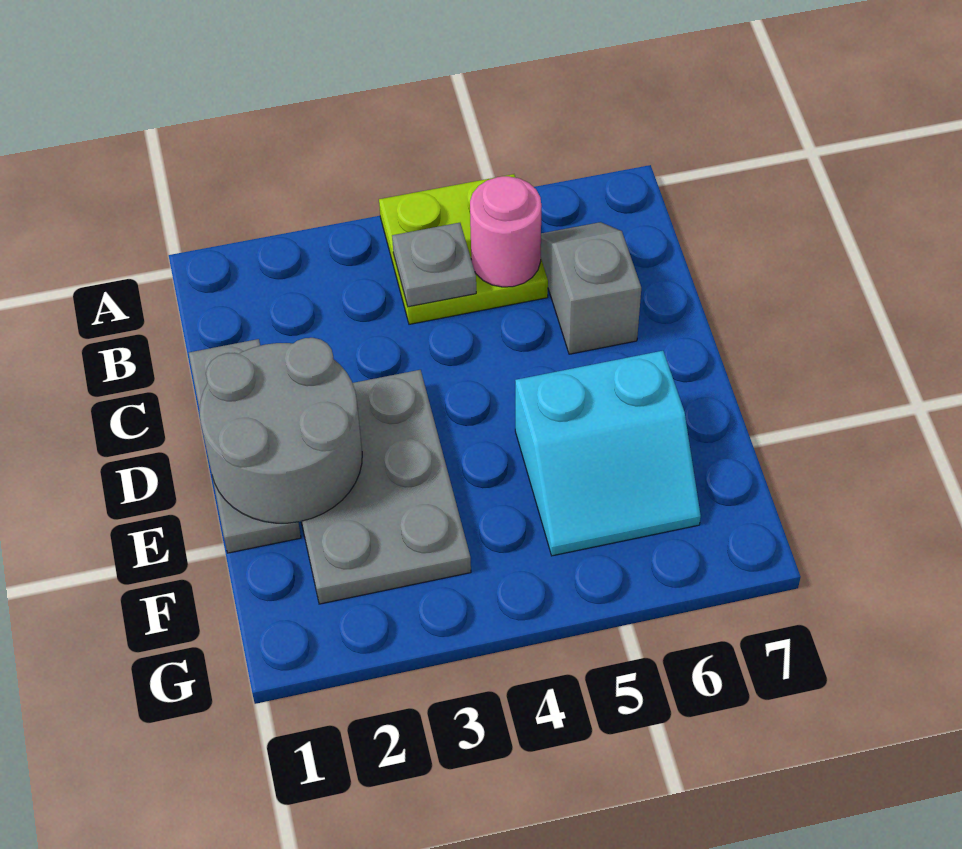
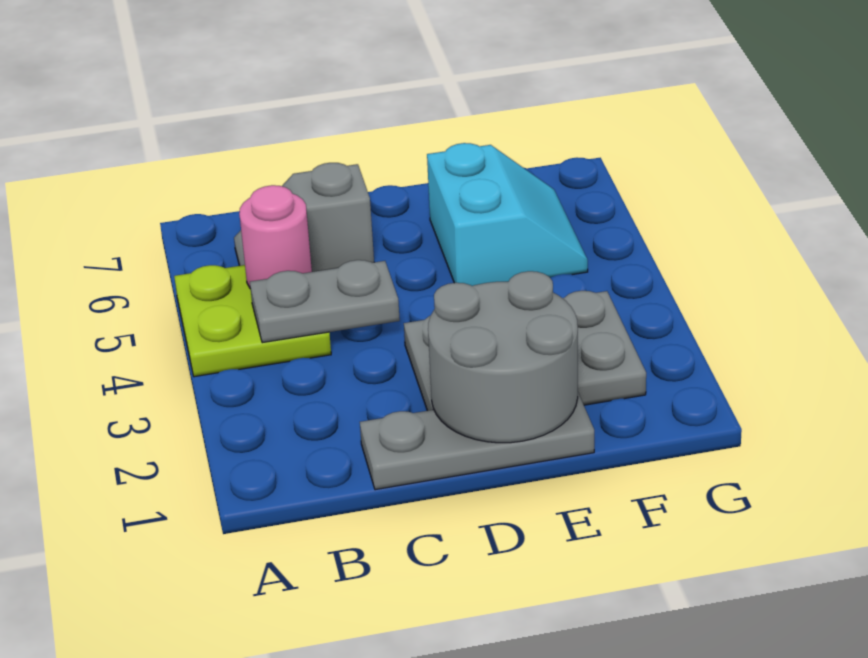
grey 1x1 plate [392,223,476,307] -> grey 1x2 plate [250,260,400,343]

